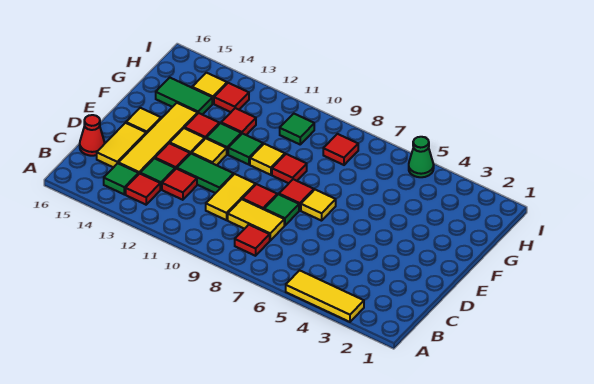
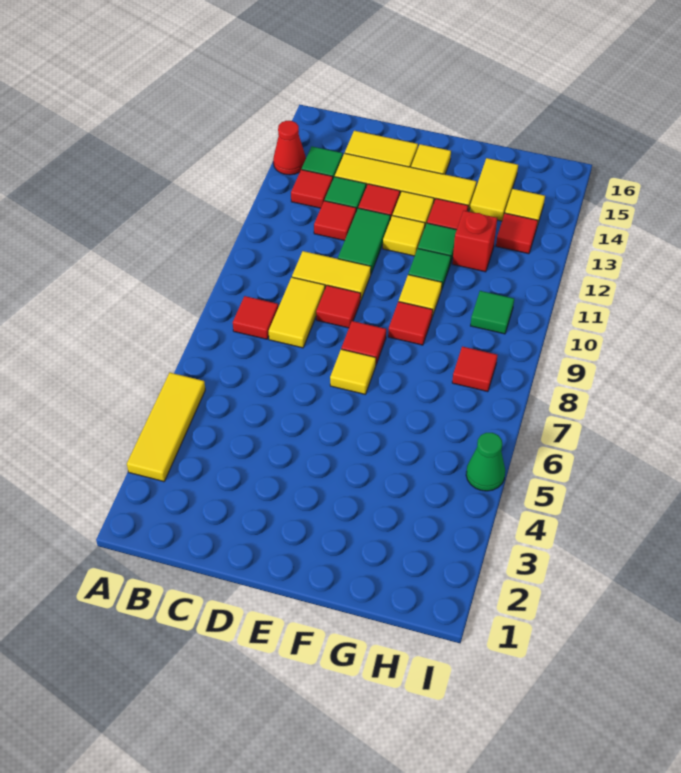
red 1x1 cone [80,115,105,156] -> red 1x1 cone moved to [273,121,306,175]
green 1x1 tile [264,194,299,225] -> none
red 1x1 tile [221,108,256,135] -> red 1x1 brick [452,211,497,272]
green 1x2 tile [156,78,212,115] -> yellow 1x2 tile [470,158,518,221]

